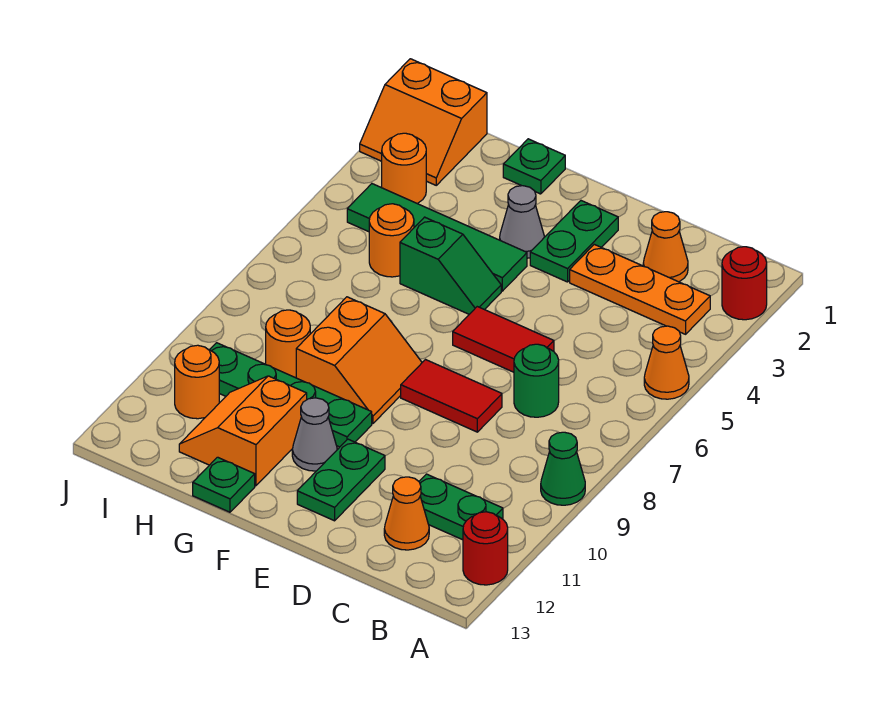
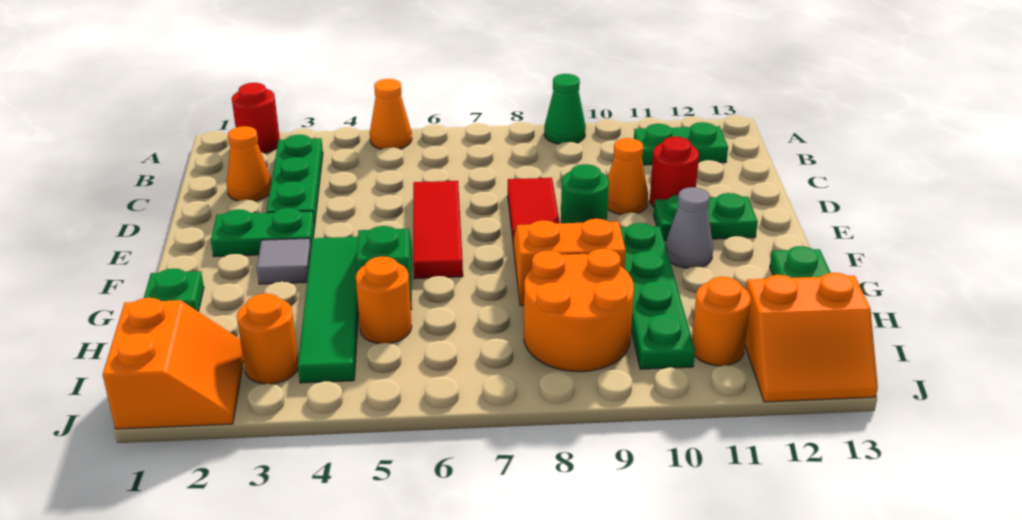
red 1x1 round brick [463,512,508,585] -> red 1x1 round brick moved to [650,137,699,207]
orange 1x3 plate [570,244,710,334] -> green 1x3 plate [266,135,323,225]
green 1x2 plate [419,474,503,540] -> green 1x2 plate turned to [634,122,728,165]
green 1x1 round brick [514,344,559,417] -> green 1x1 round brick moved to [561,164,609,223]
orange 1x1 cone [384,477,429,550] -> orange 1x1 cone moved to [608,138,648,215]
red 1x2 tile [453,307,554,372] -> red 1x3 tile [413,181,463,279]
grey 1x1 cone [500,186,544,258] -> grey 1x1 tile [257,238,311,284]
orange 2x2 slope [179,376,307,486] -> orange 2x2 slope moved to [745,273,878,402]
orange 1x1 round brick [266,310,310,378] -> orange 2x2 round brick [524,249,634,372]

